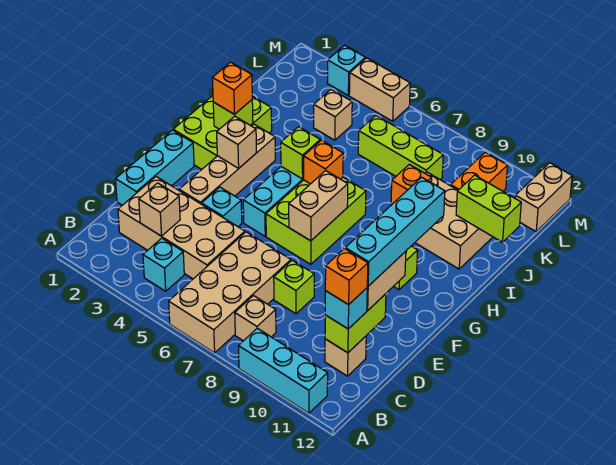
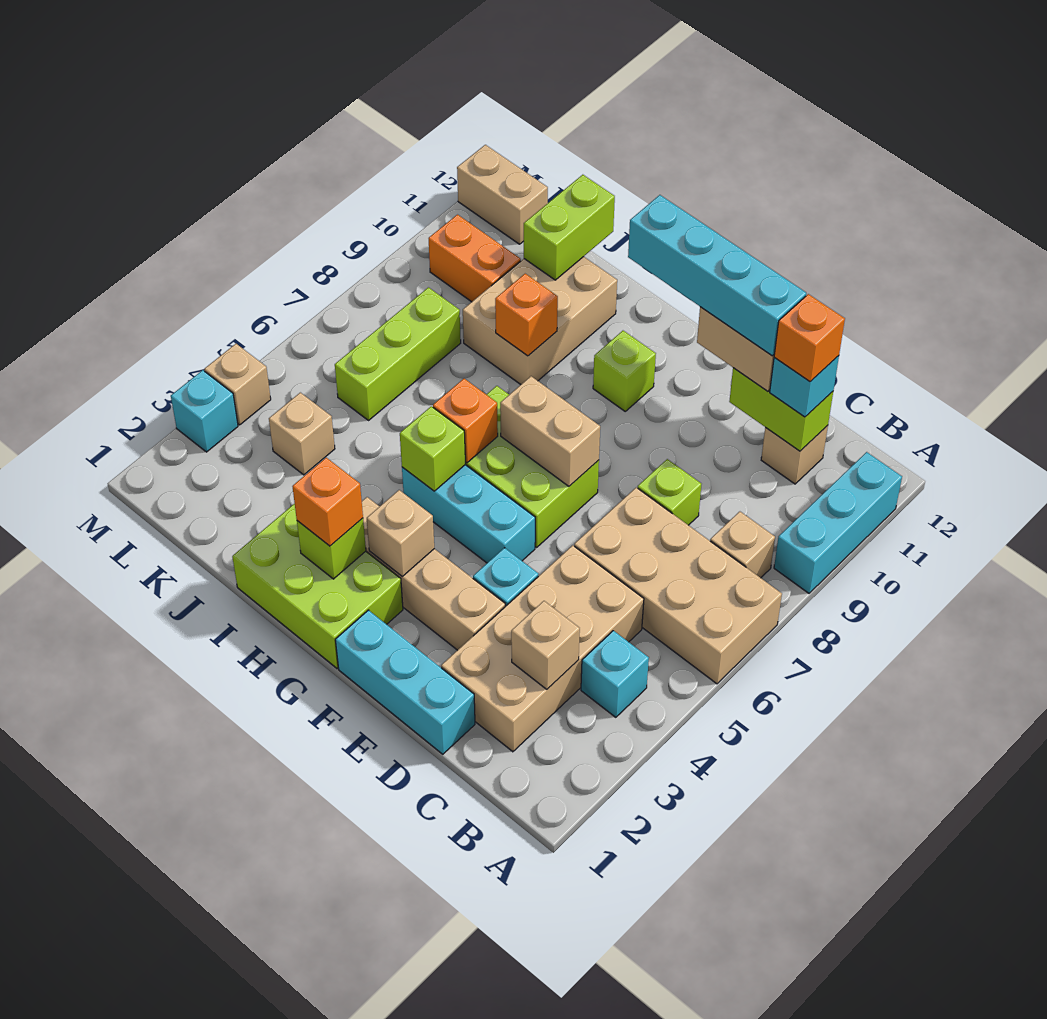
tan 1x2 brick [349,58,410,121] -> tan 1x1 brick [204,344,271,425]

